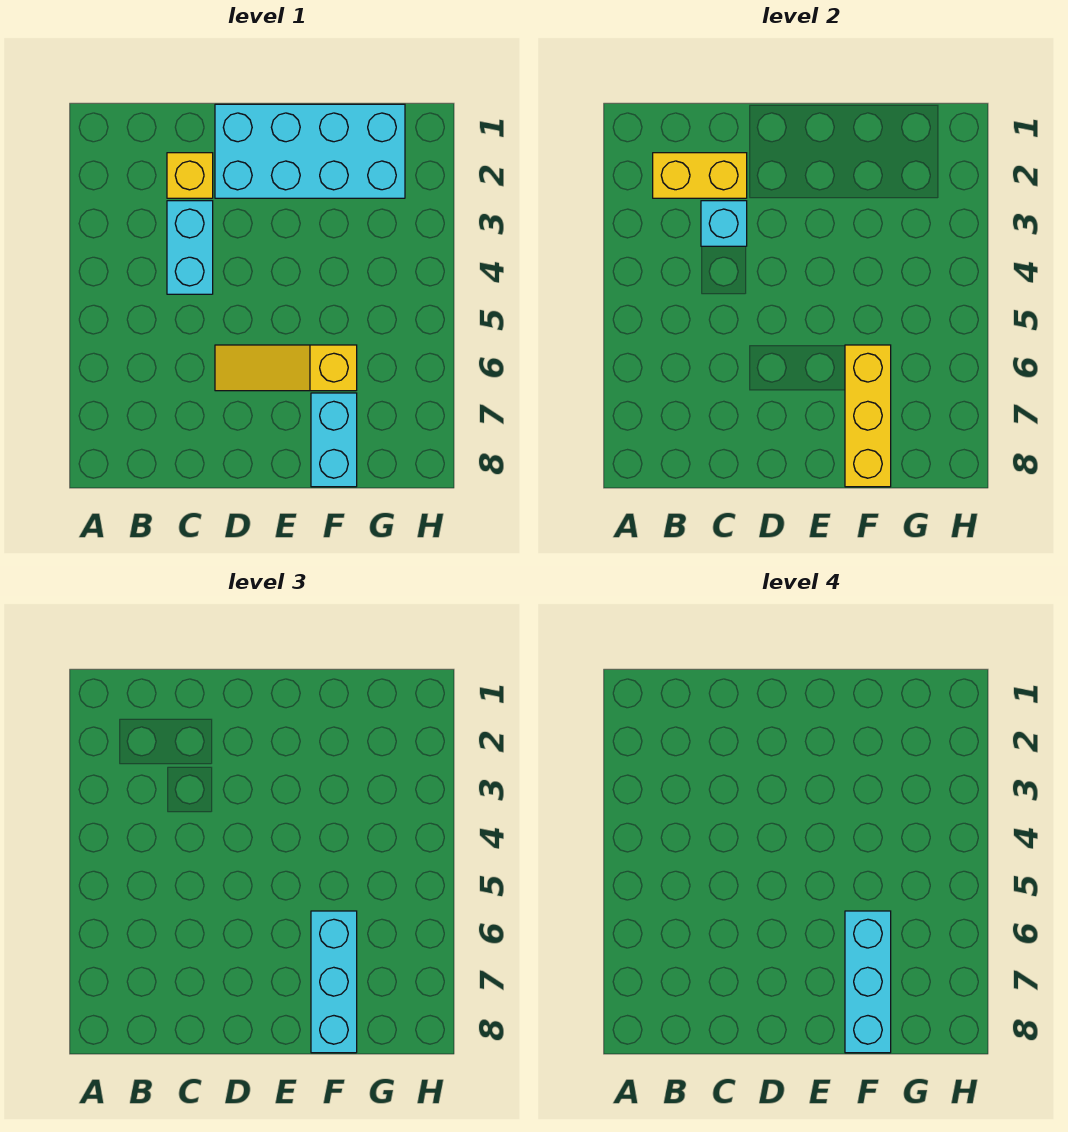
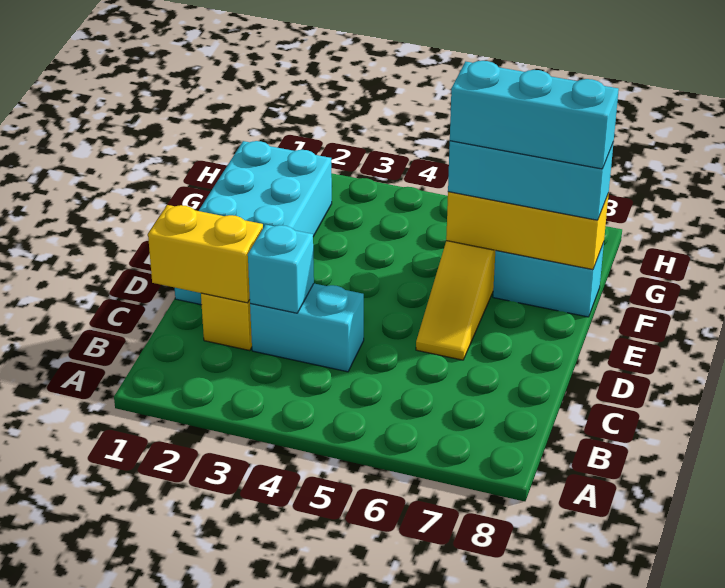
yellow 1x2 brick [653,153,747,198] -> yellow 1x2 brick turned to [148,205,263,303]

